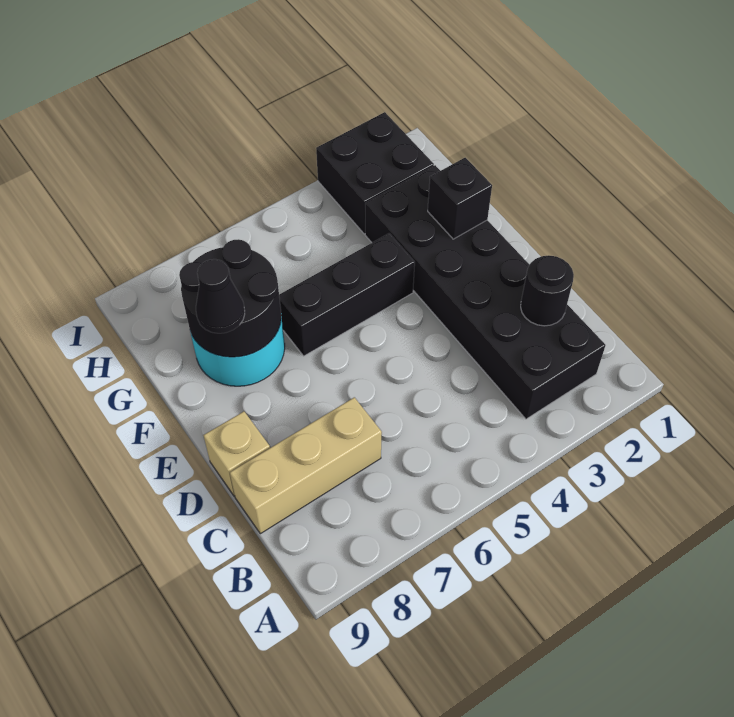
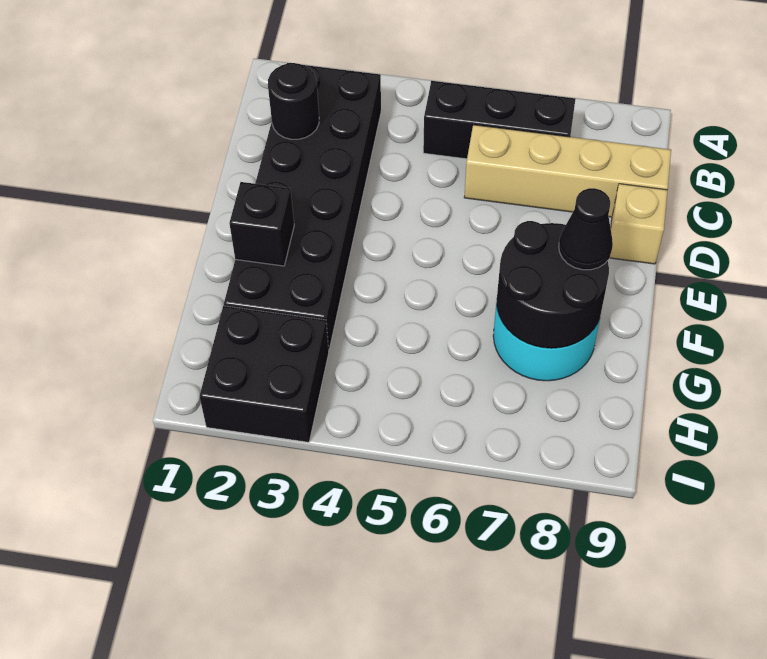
tan 1x3 brick [230,397,382,534] -> tan 1x4 brick [464,125,671,217]
black 1x3 brick [279,233,415,356] -> black 1x3 brick moved to [423,81,575,159]

